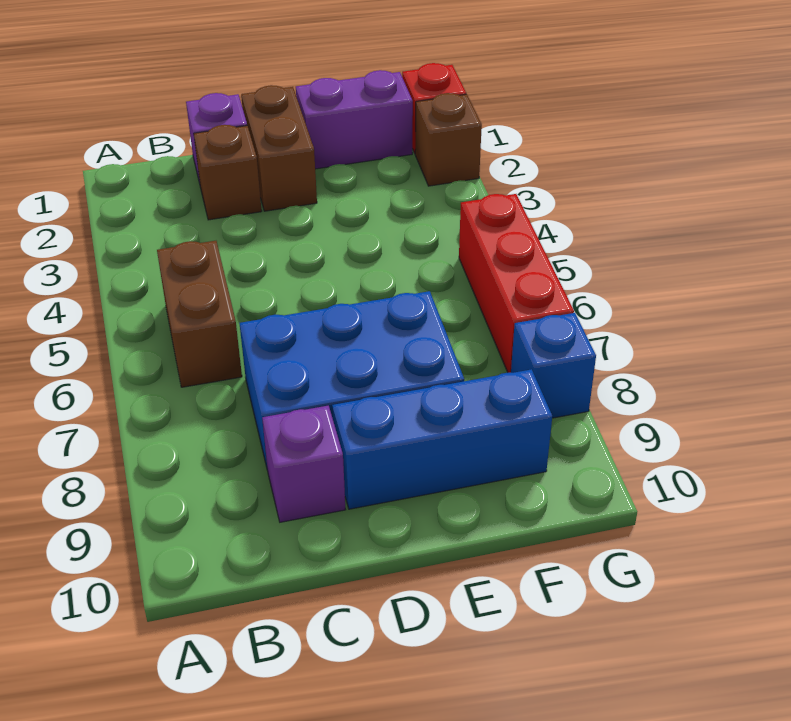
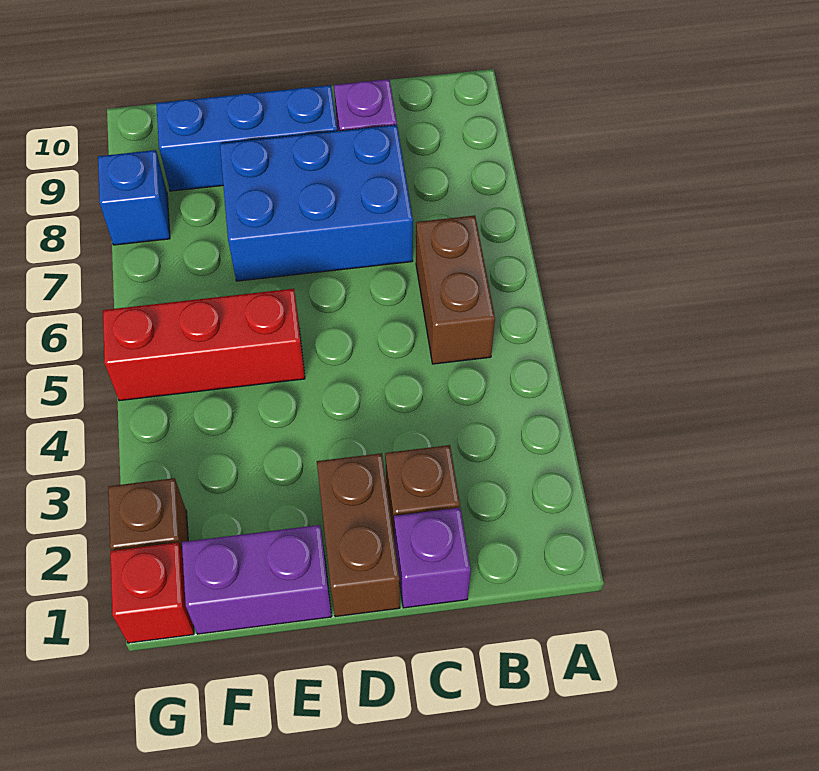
red 1x3 brick [459,194,574,373] -> red 1x3 brick turned to [103,289,305,401]

